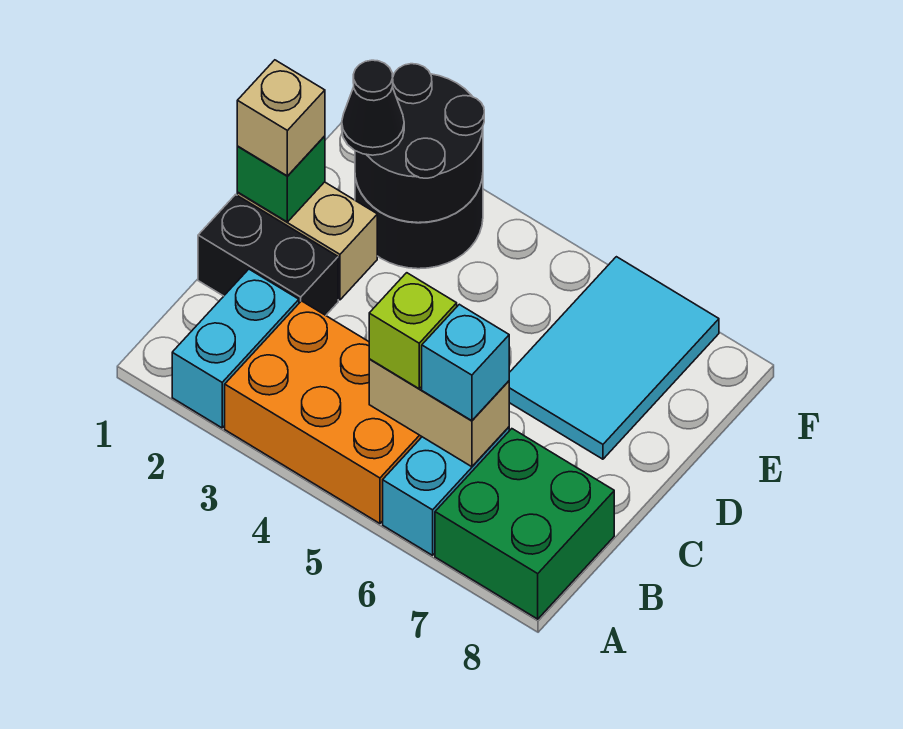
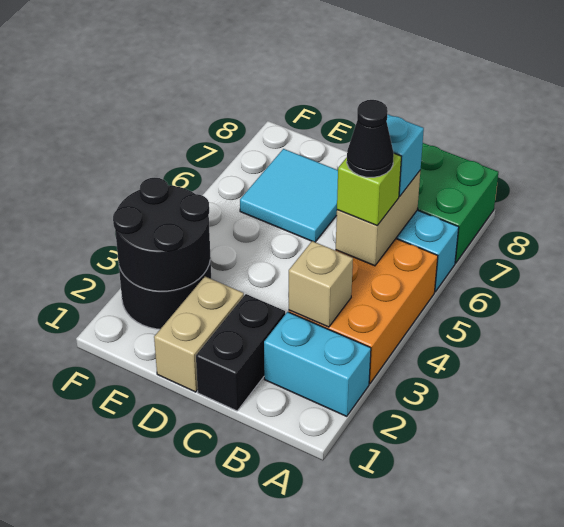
green 1x1 brick [237,136,325,222] -> none
tan 1x1 brick [237,60,325,176] -> tan 1x1 brick moved to [289,241,353,327]
cyan 2x3 tile [509,257,719,459] -> cyan 2x2 tile [240,149,338,242]
black 1x1 cone [342,60,404,155] -> black 1x1 cone moved to [347,100,394,177]

